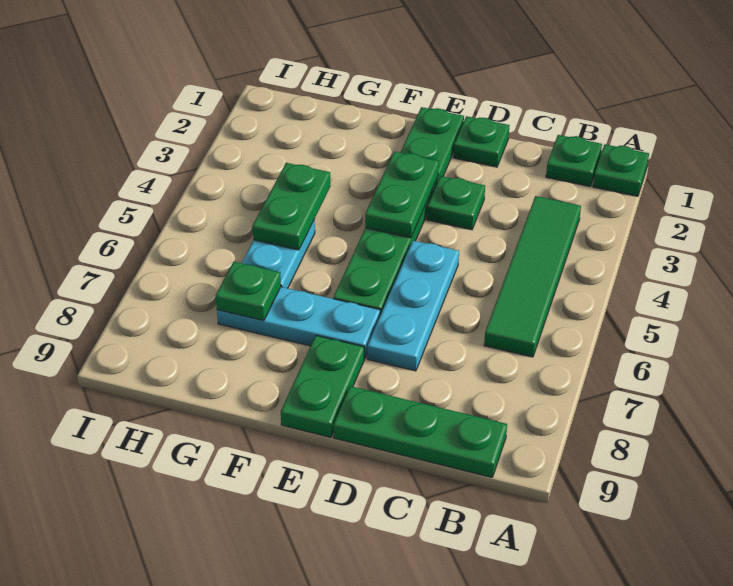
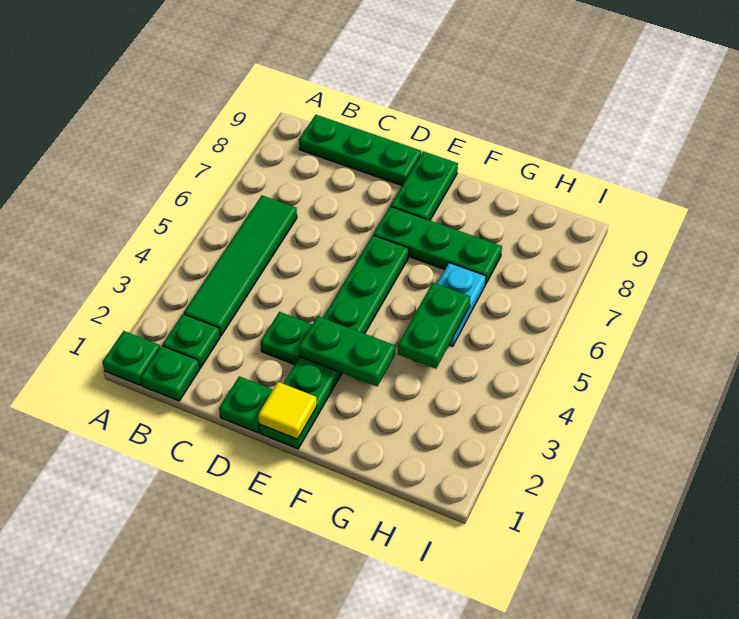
cyan 1x3 plate [367,241,459,371] -> none
none -> yellow 1x1 tile [258,382,317,439]
green 1x2 plate [365,152,439,238] -> green 1x2 plate turned to [299,316,395,386]
cyan 1x3 plate [217,287,380,359] -> green 1x3 plate [374,206,502,284]
green 1x1 plate [216,262,281,321] -> green 1x1 plate moved to [163,314,220,368]

